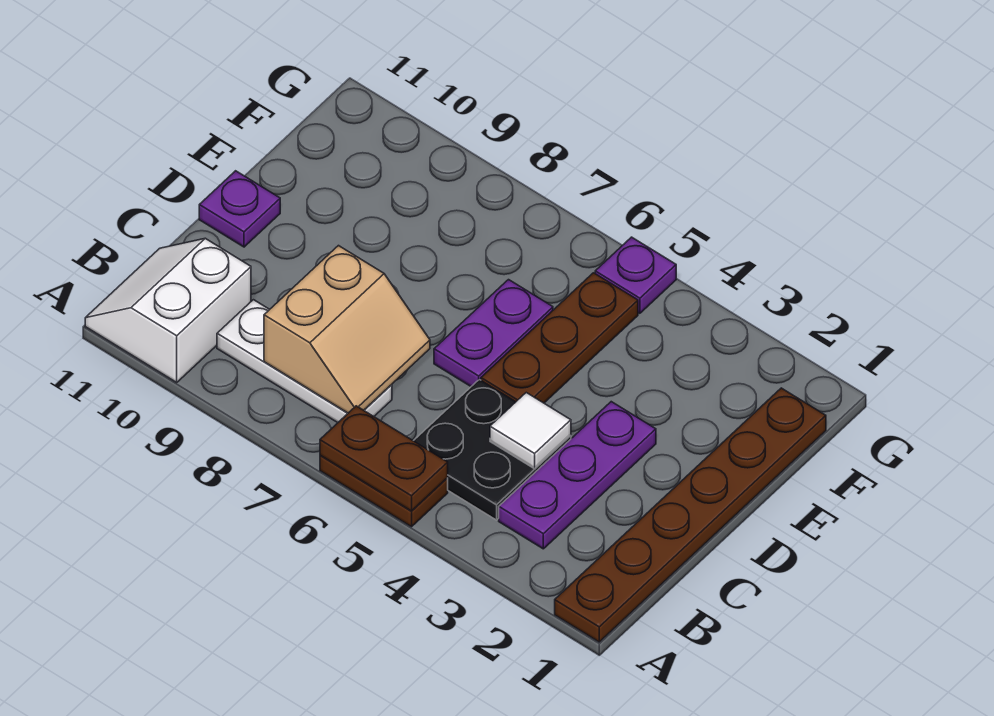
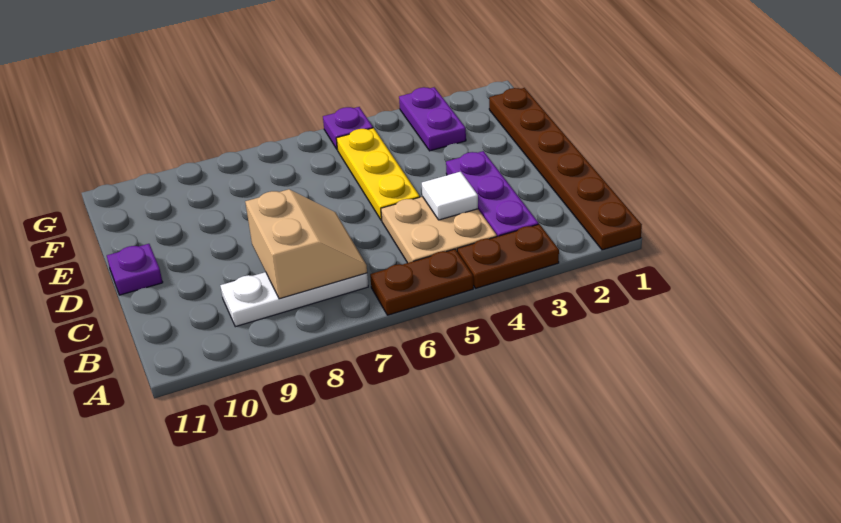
brown 1x2 plate [320,406,448,511] -> brown 1x2 plate moved to [457,224,559,288]
white 2x2 slope [85,238,251,382] -> none
black 2x2 plate [414,379,571,520] -> tan 2x2 plate [381,197,497,263]
brown 1x3 plate [481,273,638,403] -> yellow 1x3 plate [336,128,420,221]
purple 1x2 plate [434,280,553,386] -> purple 1x2 plate moved to [399,87,466,151]

